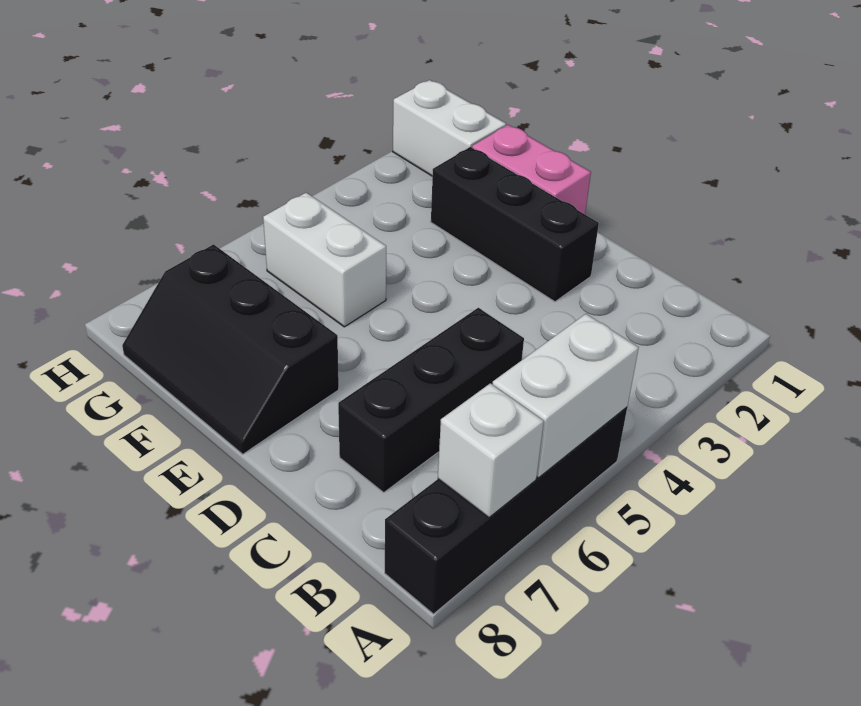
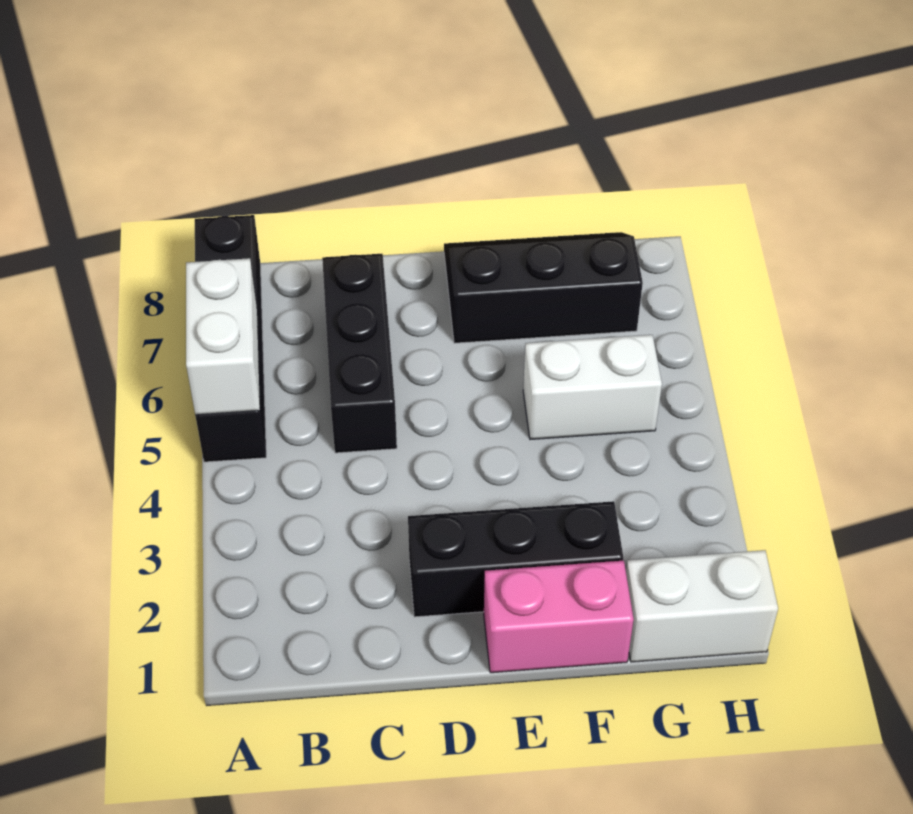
white 1x1 brick [438,383,544,518] -> none

